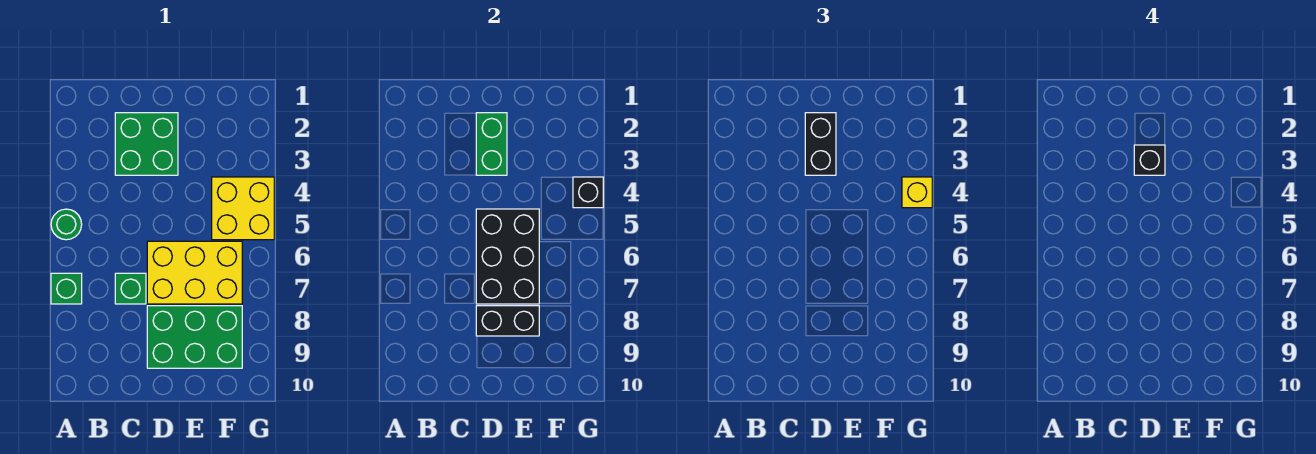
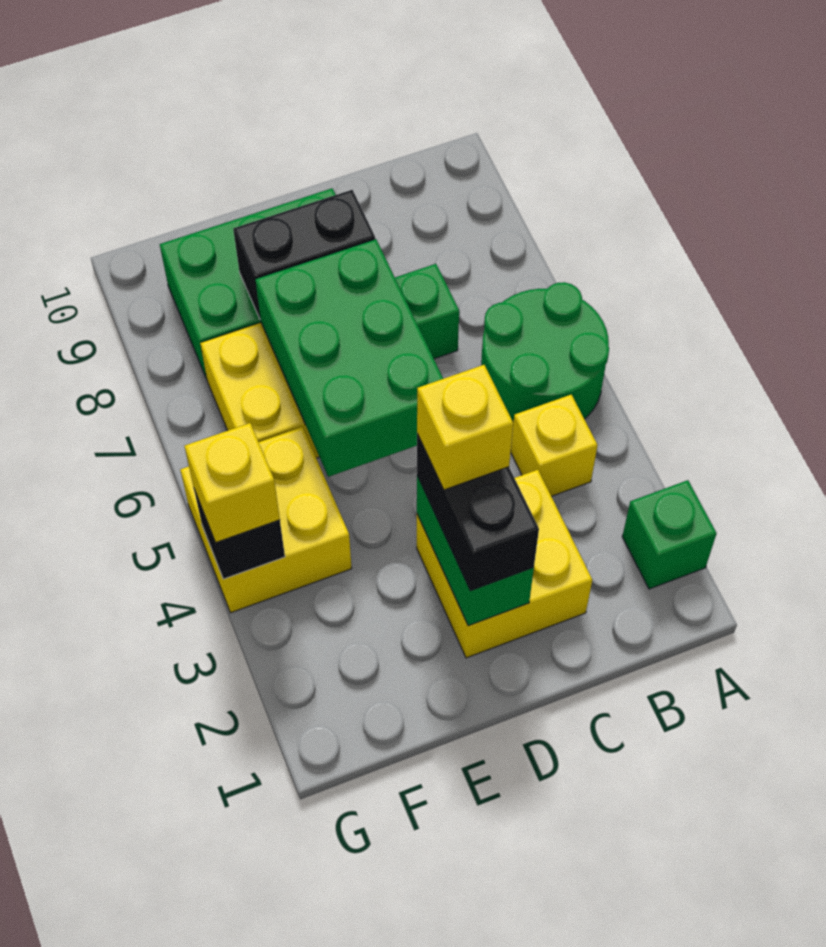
green 1x1 round brick [51,209,82,240] -> green 2x2 round brick [481,282,609,423]
green 1x1 brick [51,273,82,304] -> green 1x1 brick moved to [622,480,717,589]
none -> yellow 1x1 brick [511,395,598,496]
green 2x2 brick [115,113,178,175] -> yellow 2x2 brick [417,470,592,658]
black 1x1 brick [1134,145,1165,175] -> yellow 1x1 brick [417,365,513,490]
black 2x3 brick [476,209,539,304] -> green 2x3 brick [255,239,443,477]

